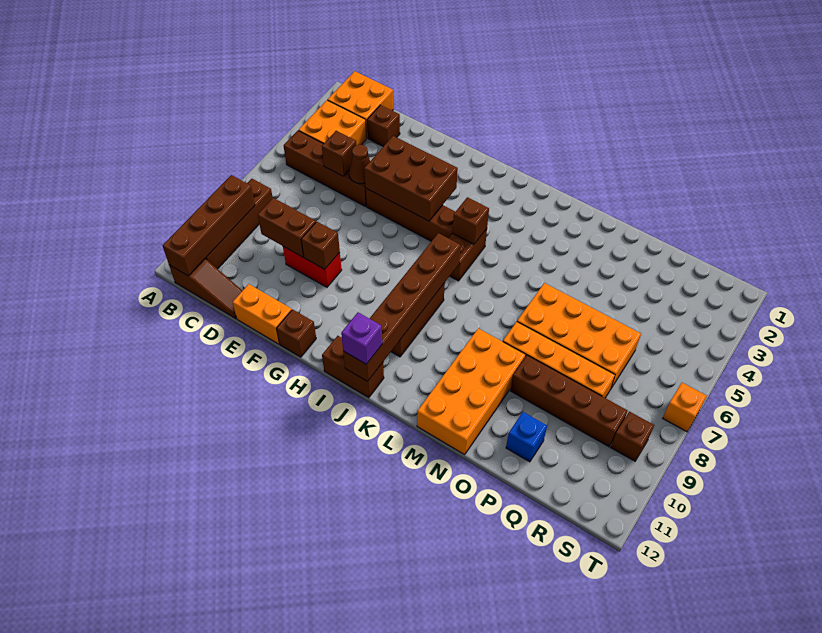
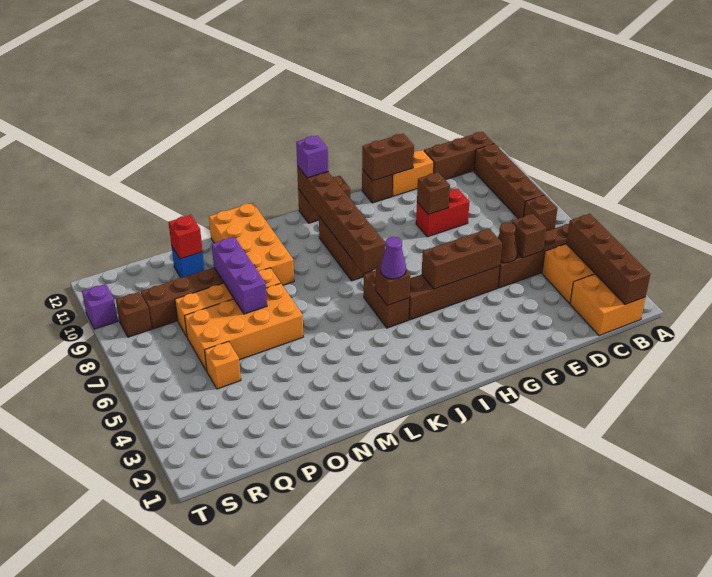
brown 1x4 brick [163,175,255,276] -> brown 1x4 brick moved to [566,214,650,305]
brown 1x3 slope [169,259,243,319] -> brown 1x3 brick [424,132,494,180]
brown 1x1 brick [367,105,400,146] -> brown 1x1 brick moved to [524,195,558,231]
brown 1x2 brick [258,198,316,257] -> brown 1x2 brick moved to [362,134,414,181]
brown 2x3 brick [364,136,458,221] -> brown 1x3 brick [422,229,502,289]
none -> purple 1x1 cone [381,237,406,279]
none -> purple 1x3 brick [212,237,267,314]
none -> red 1x1 brick [168,215,203,259]
orange 1x1 brick [663,383,707,432] -> orange 1x1 brick moved to [205,341,241,389]
none -> purple 1x1 brick [82,284,118,329]

